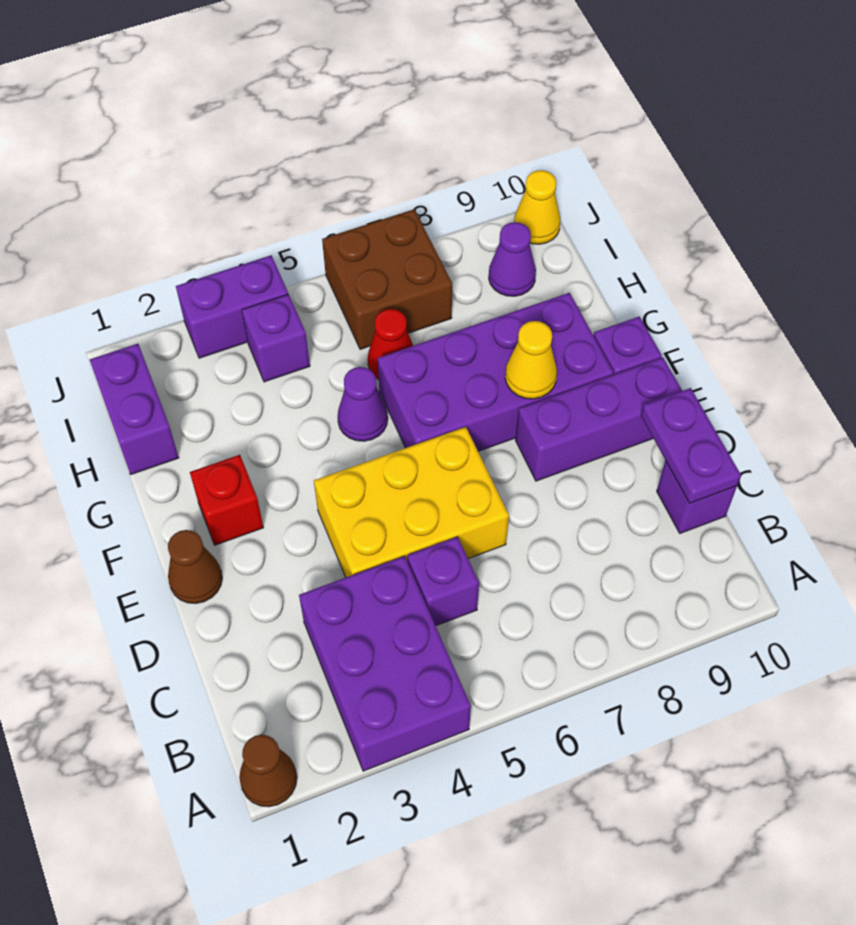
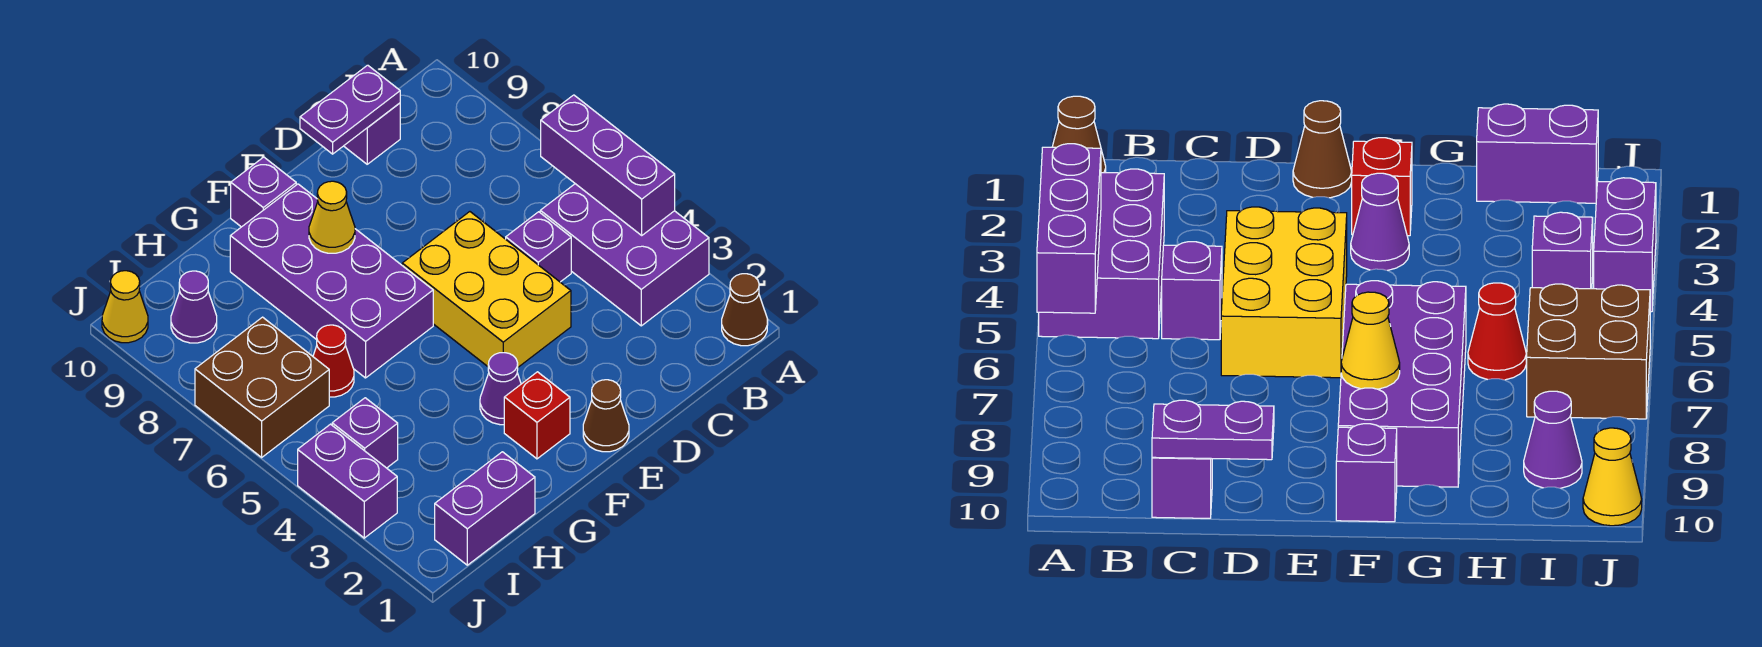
purple 2x3 brick [299,556,471,771] -> purple 2x3 brick turned to [540,184,709,326]
purple 1x3 brick [515,357,682,481] -> purple 1x3 brick moved to [541,95,675,235]
purple 1x1 cone [338,367,388,441] -> purple 1x1 cone moved to [480,353,521,425]

